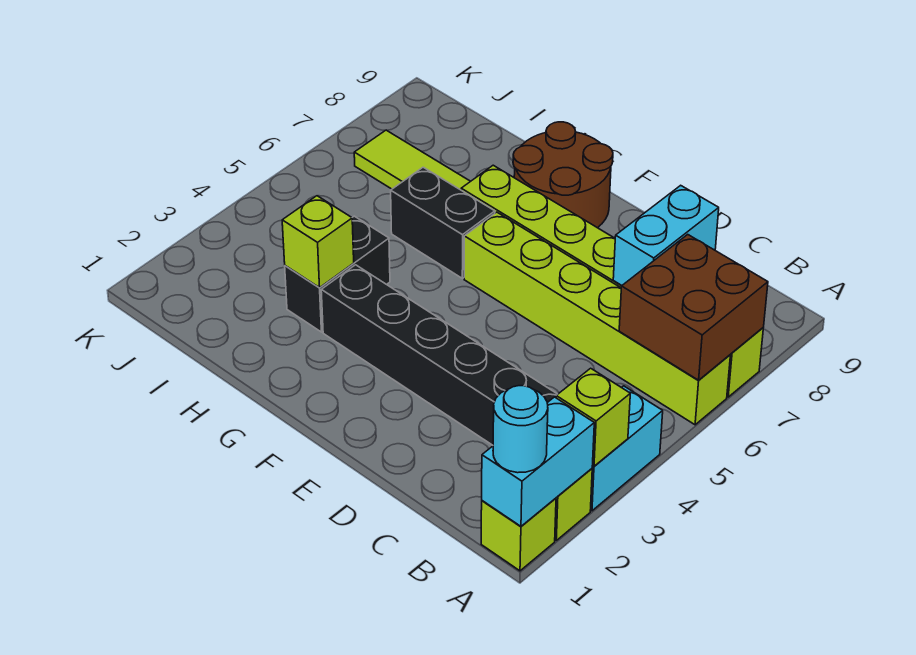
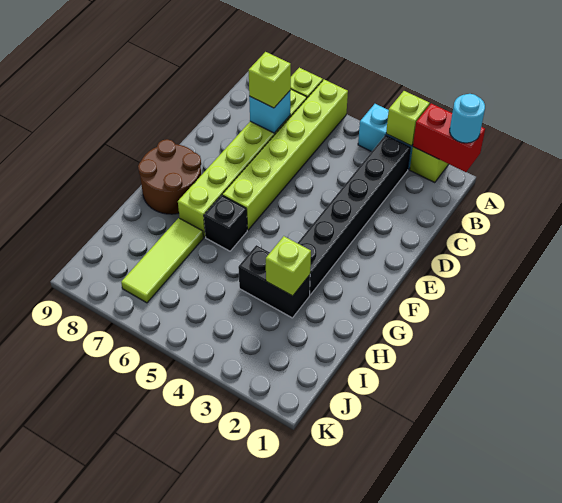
lime 1x1 brick [481,498,556,571] -> lime 1x1 brick moved to [249,52,291,108]
cyan 1x2 brick [482,397,594,526] -> red 1x2 brick [413,103,485,172]
brown 2x2 brick [619,234,768,380] -> none
cyan 1x2 brick [613,185,719,286] -> cyan 1x1 brick [249,91,290,133]
black 1x2 brick [391,167,495,278] -> black 1x1 brick [204,195,247,251]

